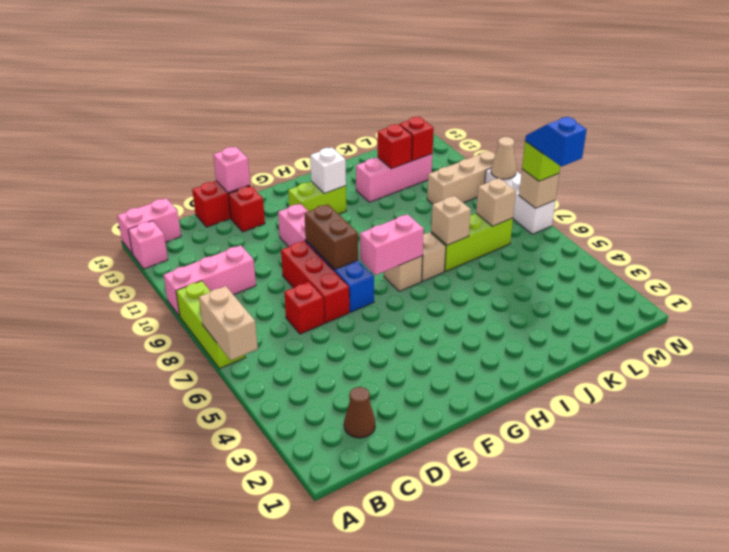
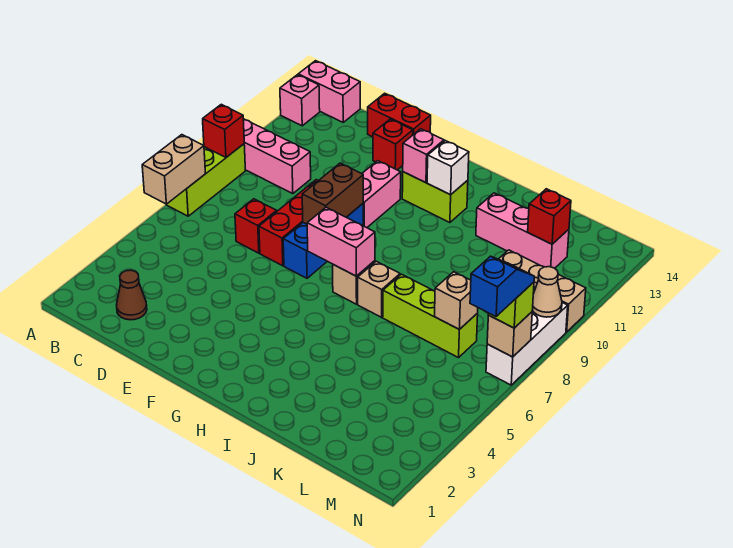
pink 1x1 brick [213,147,250,193] -> pink 1x1 brick moved to [403,129,444,183]
tan 1x1 brick [431,196,471,245] -> none
red 1x1 brick [378,124,412,169] -> red 1x1 brick moved to [203,104,244,157]

